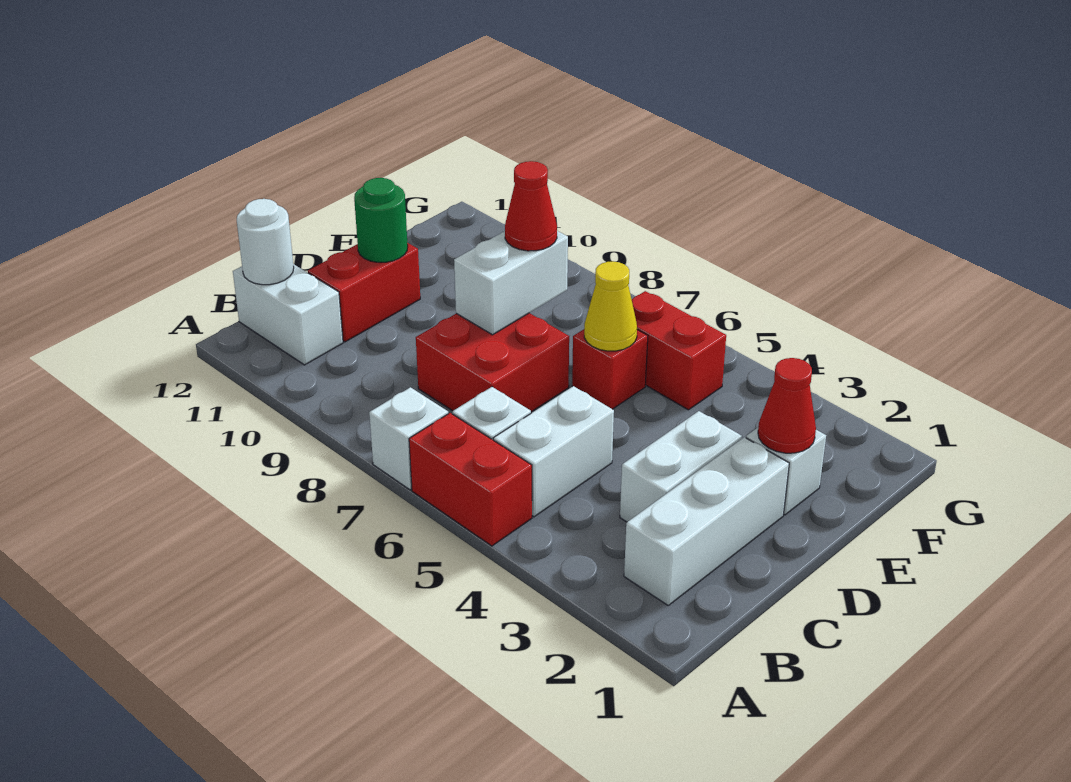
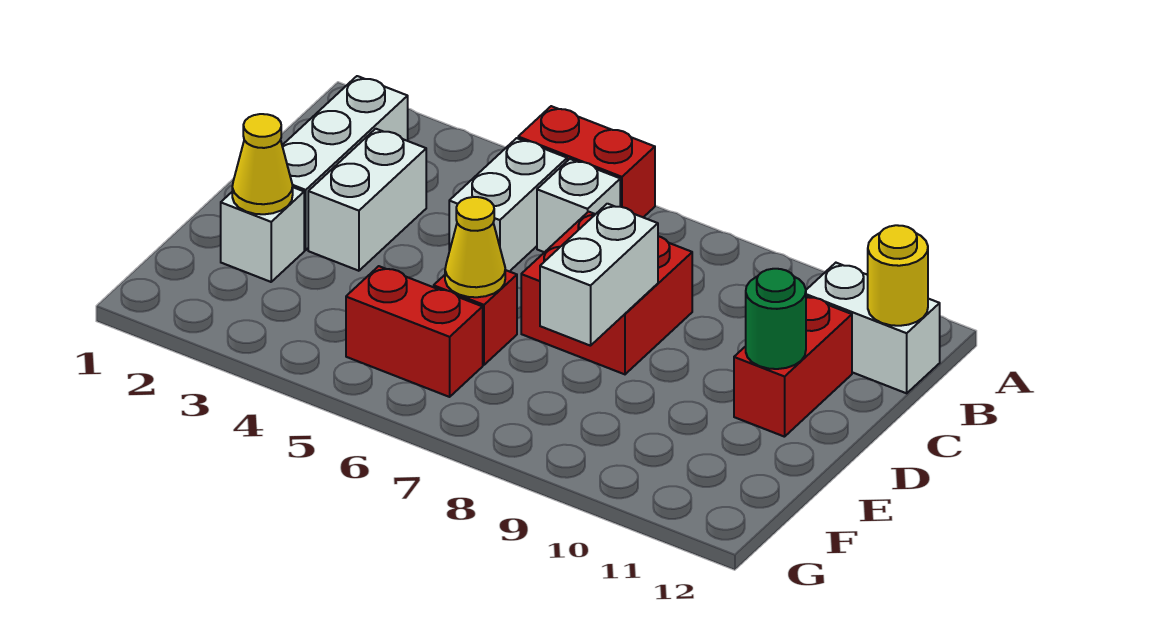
white 1x1 brick [369,387,448,490] -> none
white 1x1 round brick [237,199,294,285] -> yellow 1x1 round brick [868,225,928,326]
red 1x1 cone [758,358,816,453] -> yellow 1x1 cone [232,114,293,214]
red 1x1 cone [505,161,557,251] -> none

